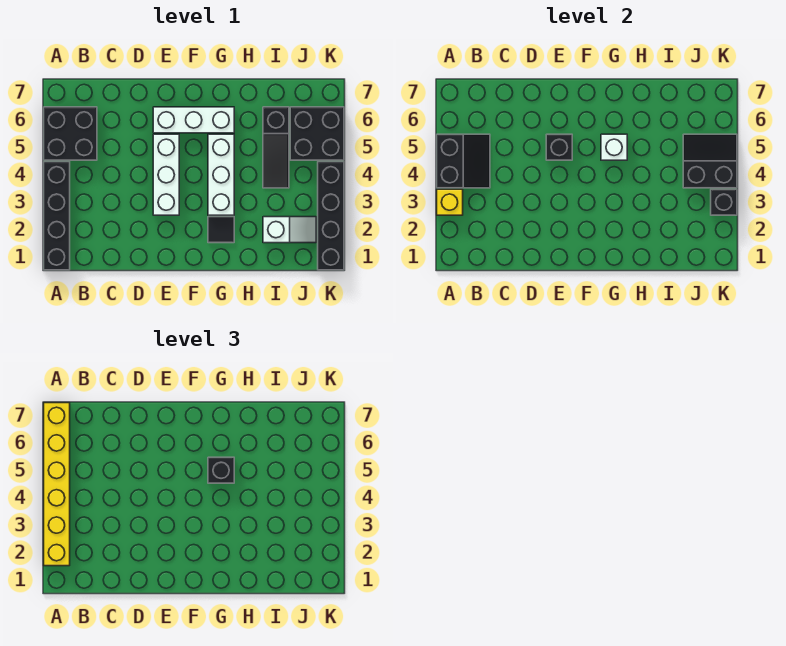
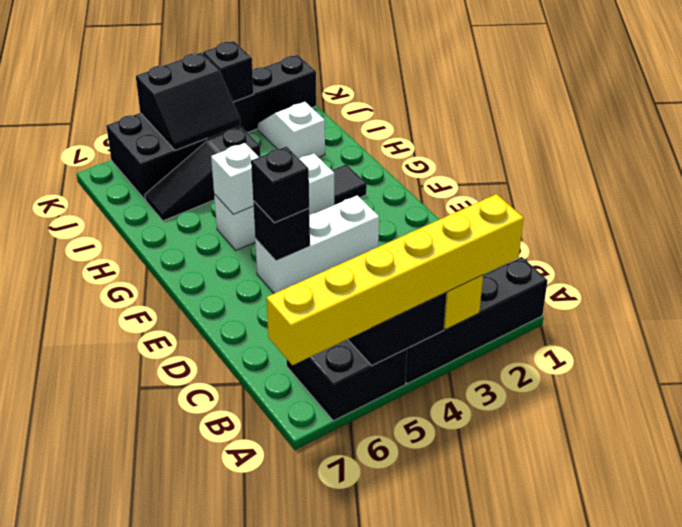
white 1x3 brick [153,107,234,133] -> none
black 1x1 brick [208,457,234,483] -> black 1x1 brick moved to [251,147,309,223]
black 1x3 slope [263,107,289,188] -> black 1x3 slope turned to [145,127,260,221]
black 2x2 slope [683,134,737,188] -> black 2x2 slope turned to [136,53,240,151]

